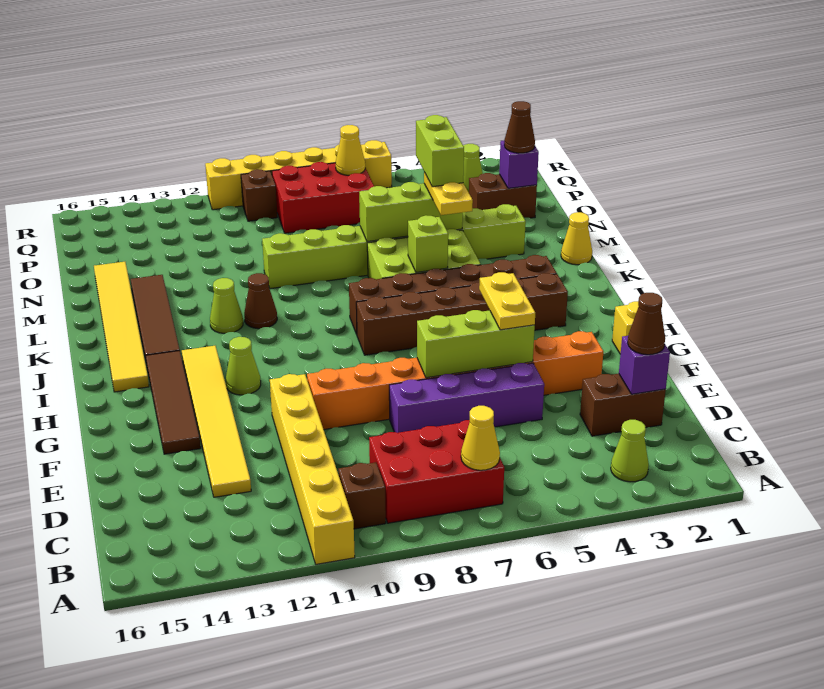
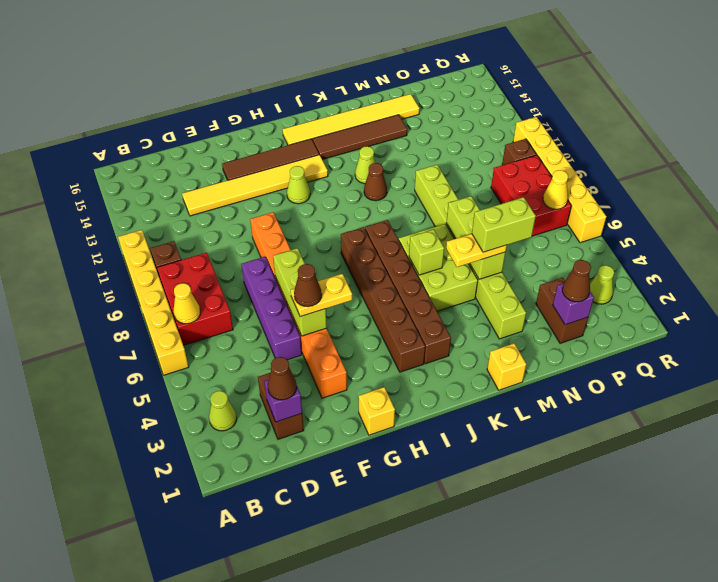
yellow 1x6 brick [270,374,355,564] -> yellow 1x6 brick turned to [118,230,189,375]
none -> brown 1x1 cone [294,264,322,307]
yellow 1x1 cone [561,212,592,265] -> yellow 1x1 brick [487,344,526,390]

